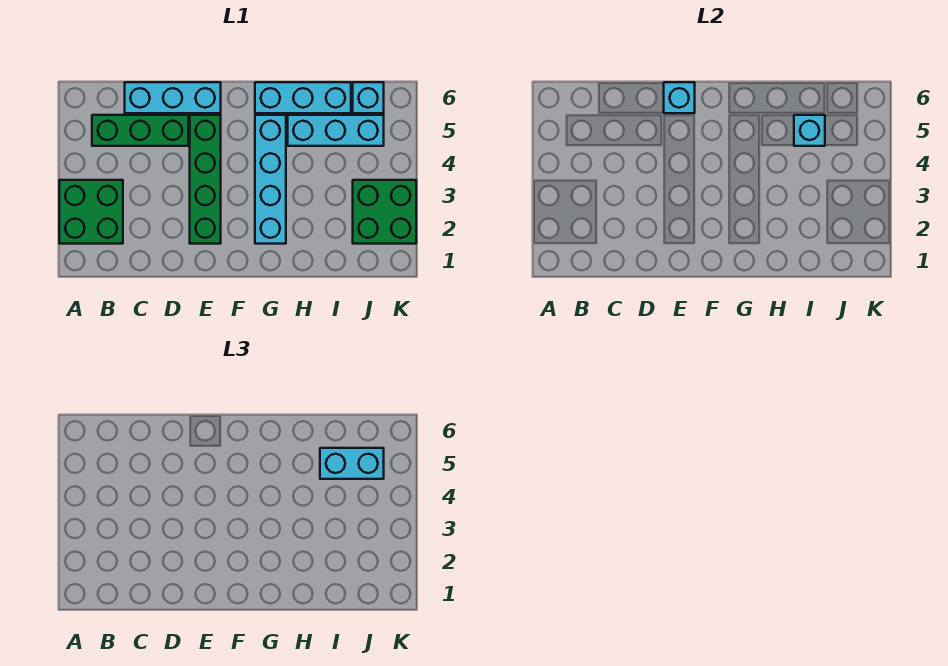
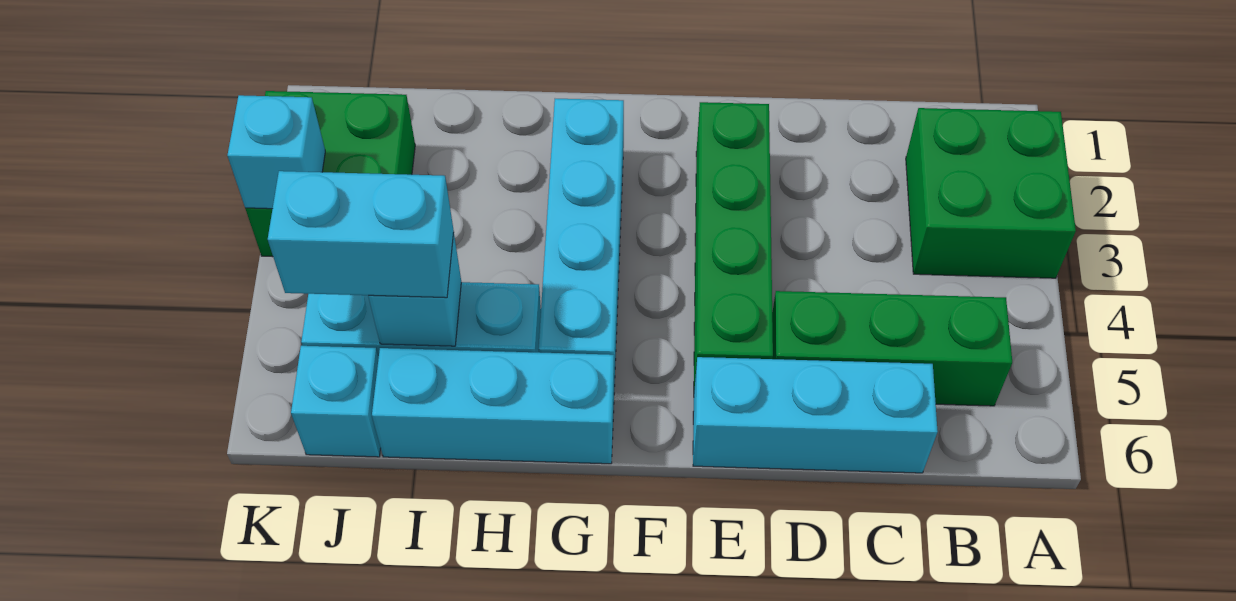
cyan 1x1 brick [664,82,695,113] -> cyan 1x1 brick moved to [227,95,325,209]

